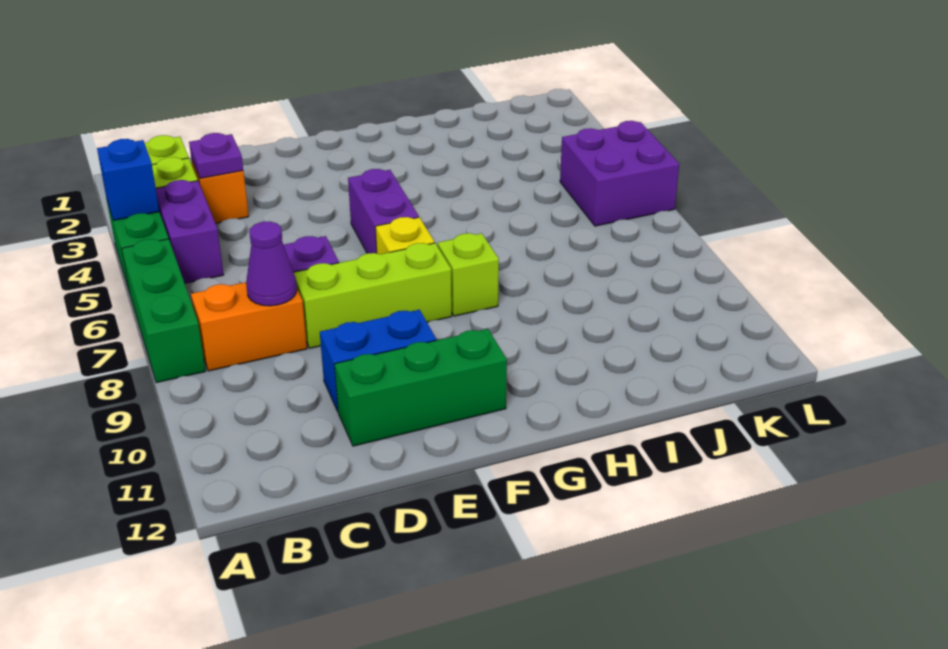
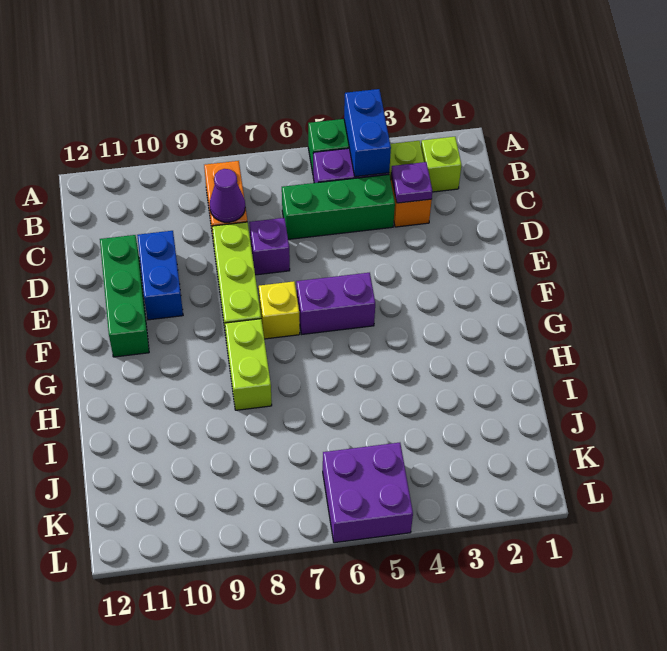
blue 1x1 brick [97,139,159,220] -> blue 1x2 brick [344,89,391,177]
green 1x3 brick [122,239,206,383] -> green 1x3 brick moved to [282,175,395,239]
lime 1x1 brick [438,233,499,316] -> lime 1x2 brick [225,319,272,410]

